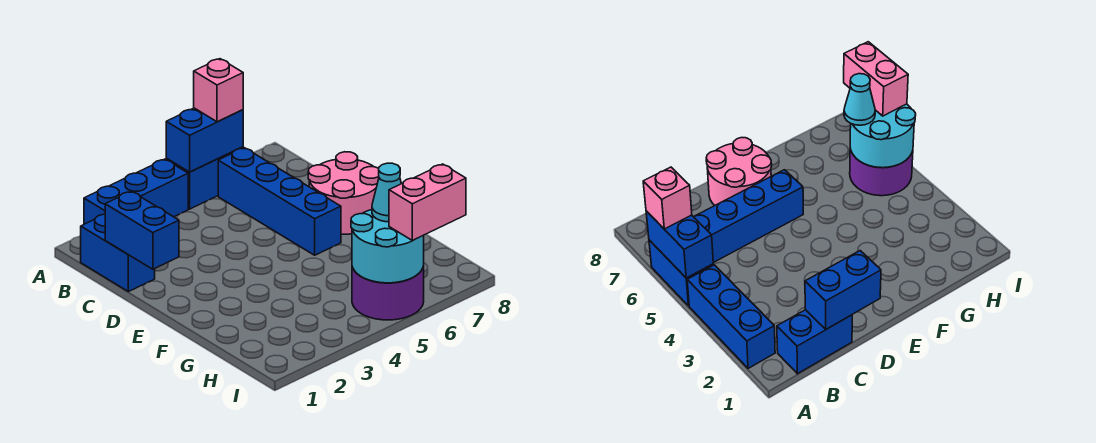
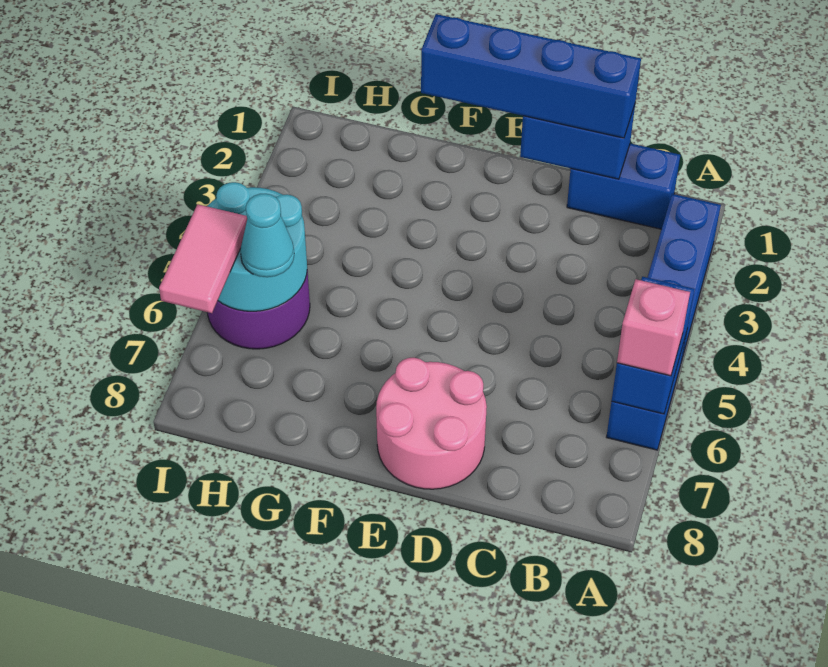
blue 1x4 brick [218,148,341,255] -> blue 1x4 brick moved to [421,14,641,138]
pink 1x2 brick [389,164,466,241] -> pink 1x2 tile [159,204,247,313]

